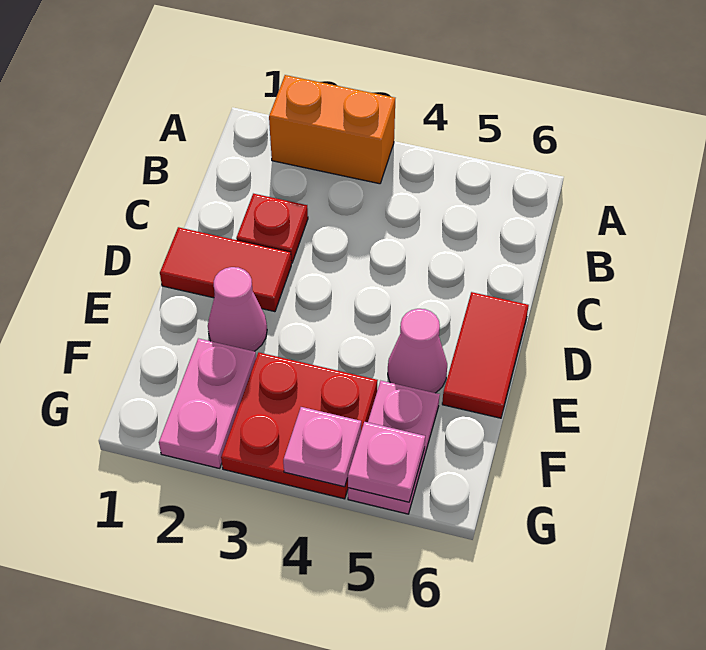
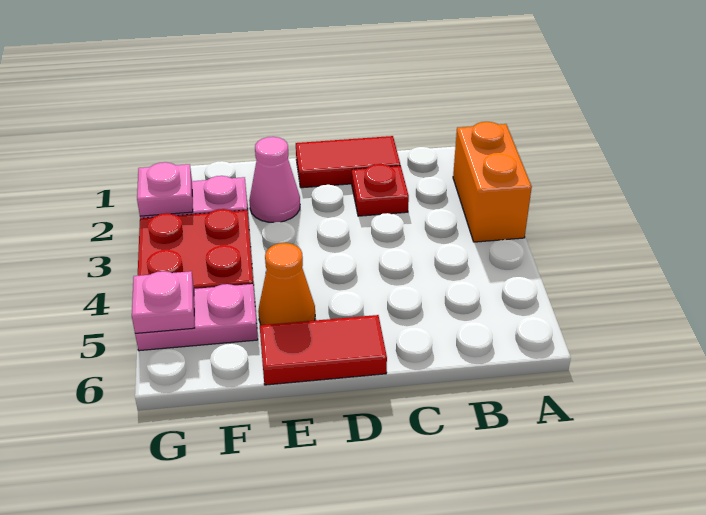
red 1x2 tile [160,227,291,312] -> red 1x2 tile turned to [296,136,400,188]
pink 1x1 cone [388,309,447,393] -> orange 1x1 cone [258,243,315,325]
pink 1x1 plate [283,407,361,487] -> pink 1x1 plate moved to [137,162,193,216]

